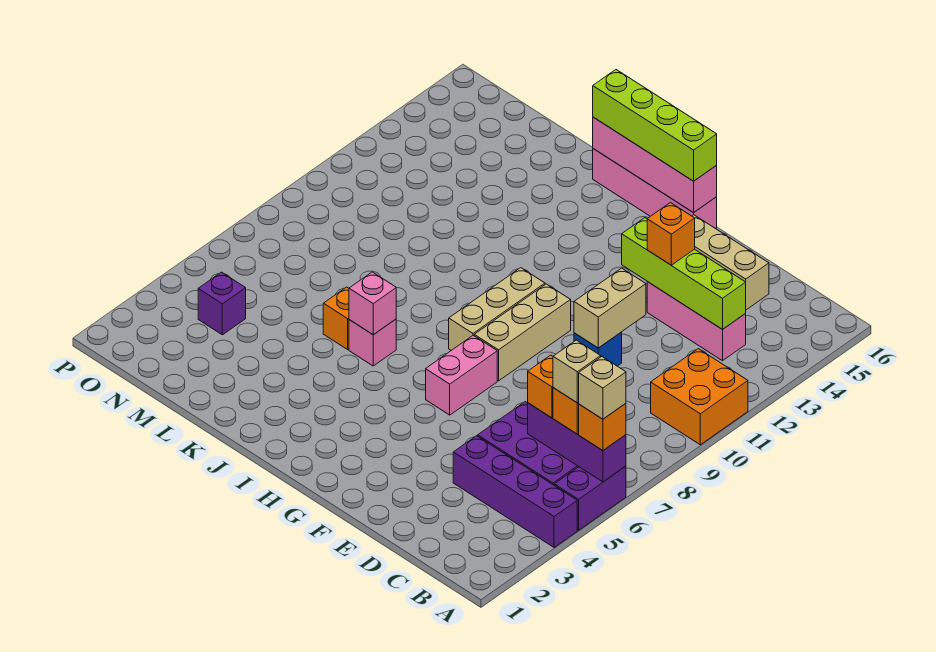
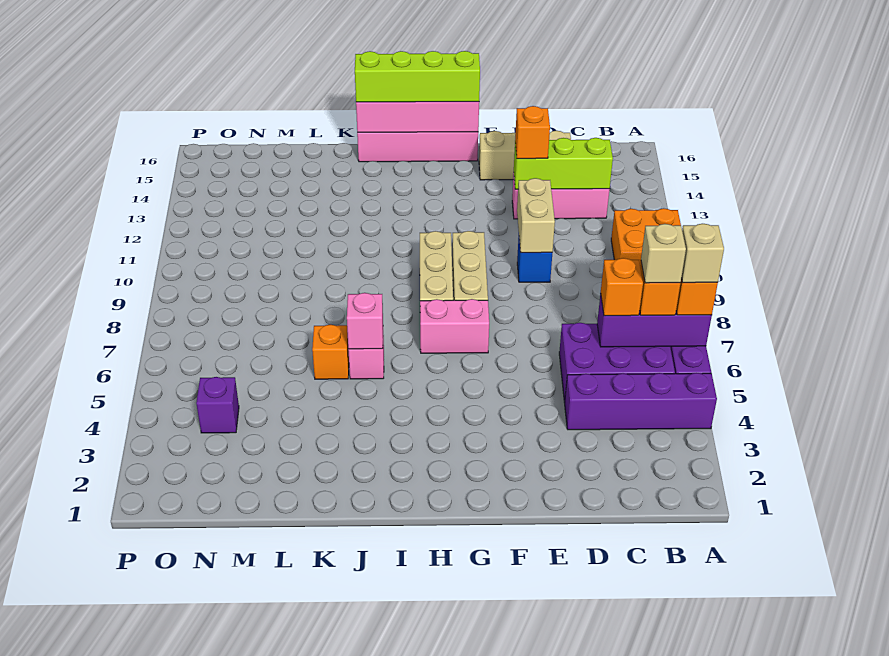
lime 1x4 brick [622,218,746,329] -> lime 1x3 brick [514,138,613,189]
pink 1x2 brick [426,335,497,415] -> pink 1x2 brick turned to [420,299,489,353]

